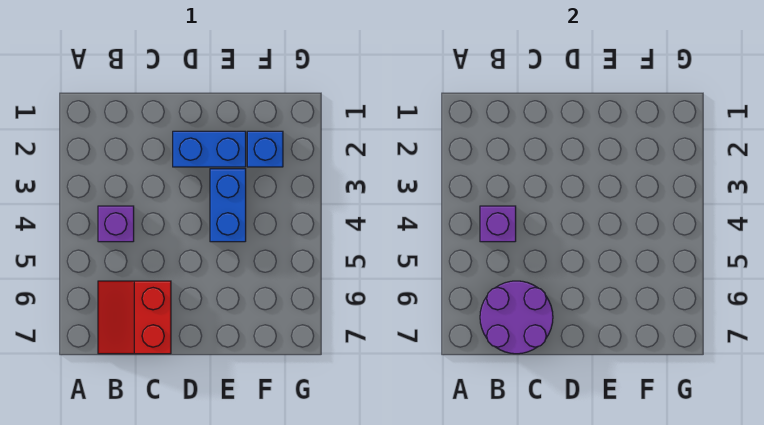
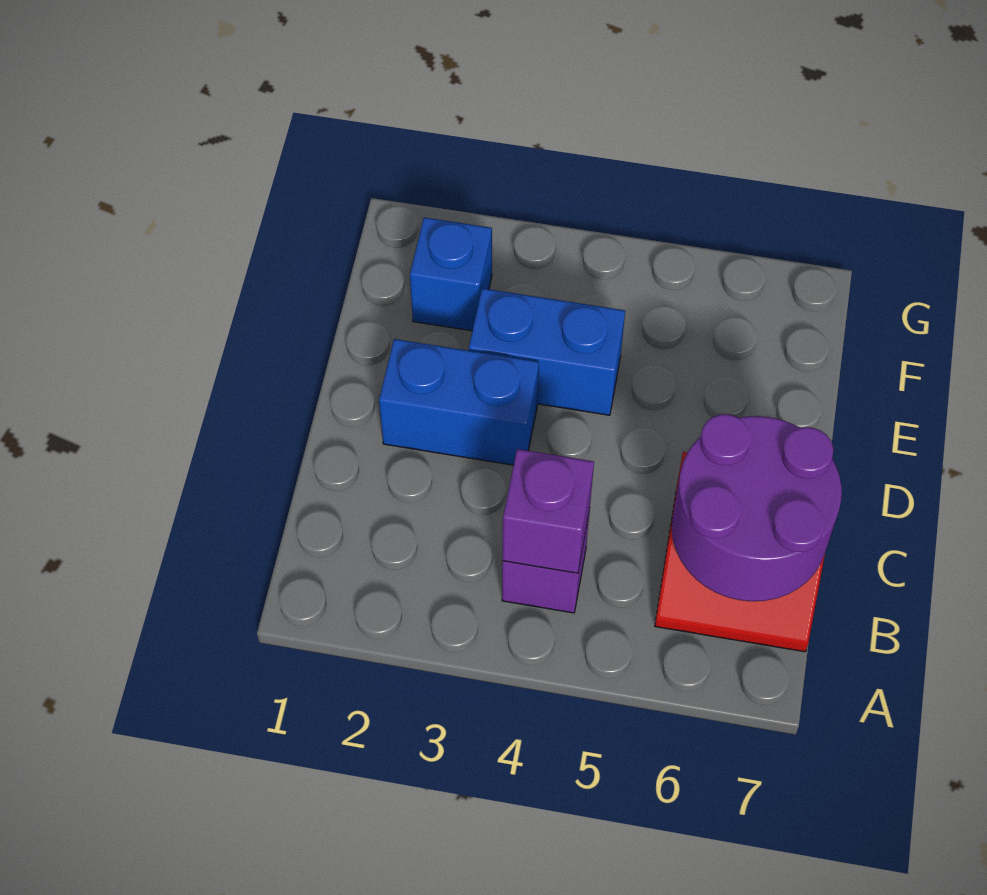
blue 1x2 brick [173,131,246,167] -> blue 1x2 brick turned to [379,339,539,465]

